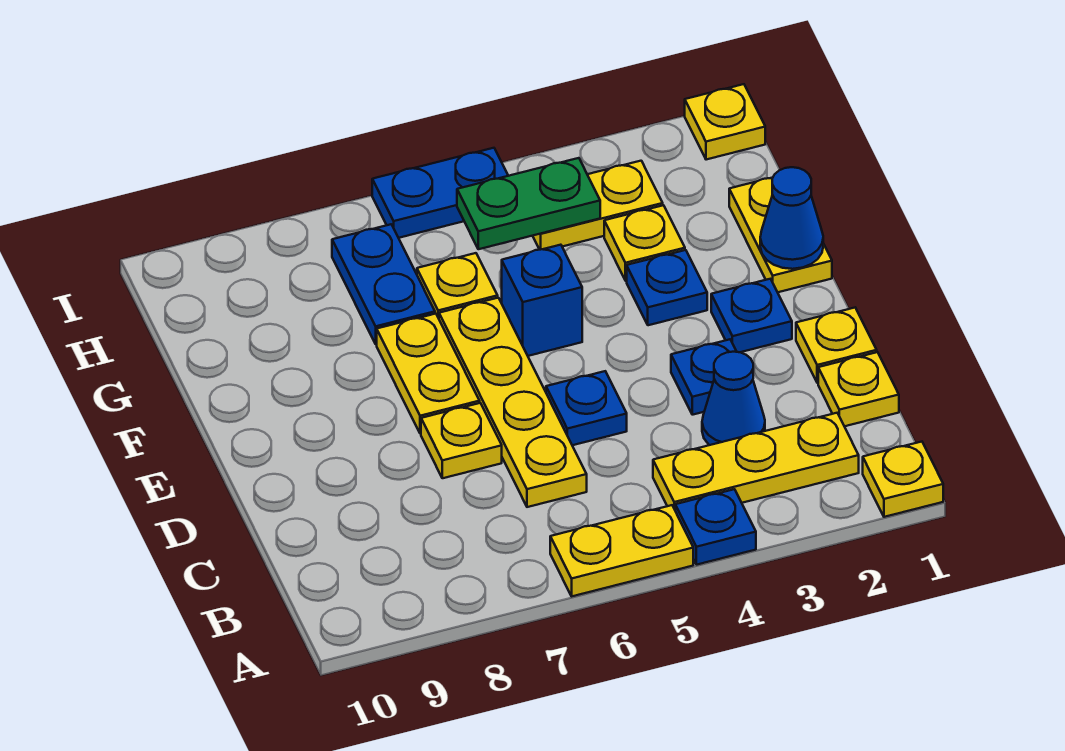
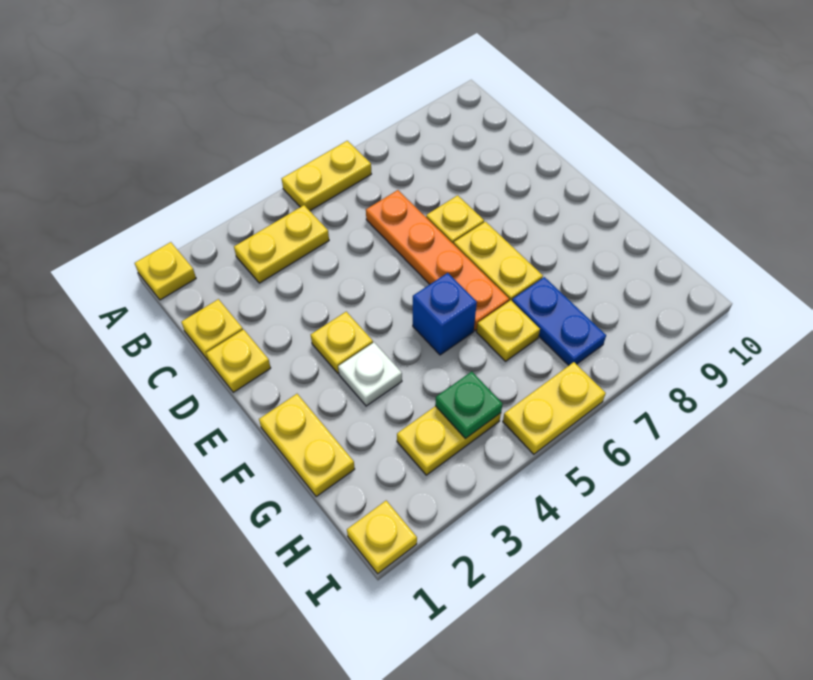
blue 1x1 plate [675,489,756,565] -> none
yellow 1x3 plate [653,413,859,509] -> yellow 1x2 plate [234,205,329,283]
blue 1x1 cone [702,352,765,445] -> none
yellow 1x4 plate [439,298,587,507] -> orange 1x4 plate [366,190,509,331]
blue 1x1 plate [671,339,737,415] -> none
blue 1x1 plate [546,371,627,445] -> none
blue 1x1 plate [711,279,792,352] -> none
blue 1x1 cone [760,167,823,269] -> none
blue 1x1 plate [627,250,707,325] -> white 1x1 plate [338,342,402,406]
yellow 1x1 plate [604,205,685,281] -> yellow 1x1 plate moved to [311,312,373,373]
green 1x2 plate [457,158,600,249] -> green 1x1 plate [435,372,503,439]
blue 1x2 plate [372,148,508,238] -> yellow 1x2 plate [503,362,606,454]

